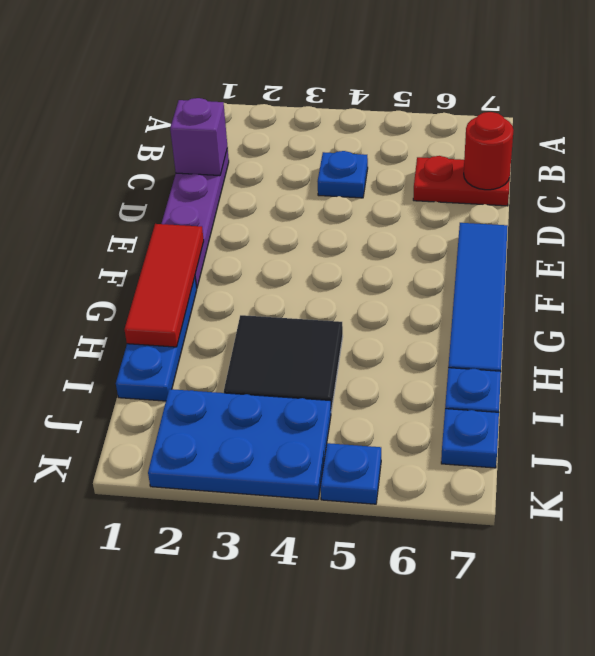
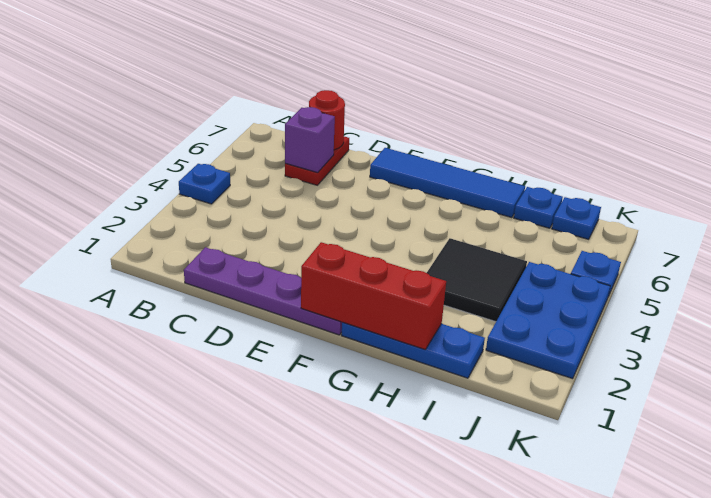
purple 1x1 brick [170,98,227,176] -> purple 1x1 brick moved to [285,107,335,173]
blue 1x1 plate [318,151,368,198] -> blue 1x1 plate moved to [179,164,230,204]
red 1x3 tile [124,224,204,347] -> red 1x3 brick [301,242,446,350]

